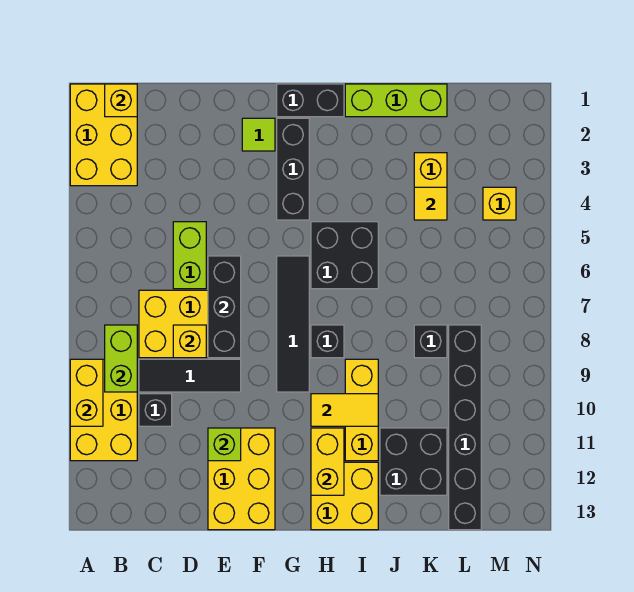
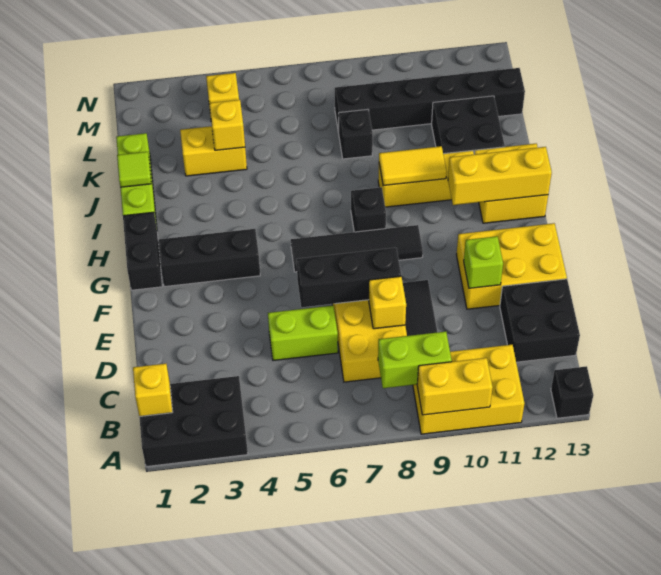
yellow 2x3 brick [70,84,137,186] -> black 2x3 brick [139,376,248,467]
black 1x1 brick [139,394,172,426] -> black 1x1 brick moved to [551,366,593,418]
lime 1x1 tile [242,118,275,151] -> lime 1x1 tile moved to [117,152,151,187]
black 2x2 brick [311,222,378,289] -> black 2x2 brick moved to [500,279,580,362]
yellow 1x2 tile [311,394,378,426] -> yellow 1x2 tile turned to [379,146,447,186]
yellow 1x2 brick [311,428,344,495] -> yellow 1x3 brick [448,147,552,205]
yellow 1x1 tile [414,187,447,220] -> yellow 1x1 brick [209,100,245,150]

